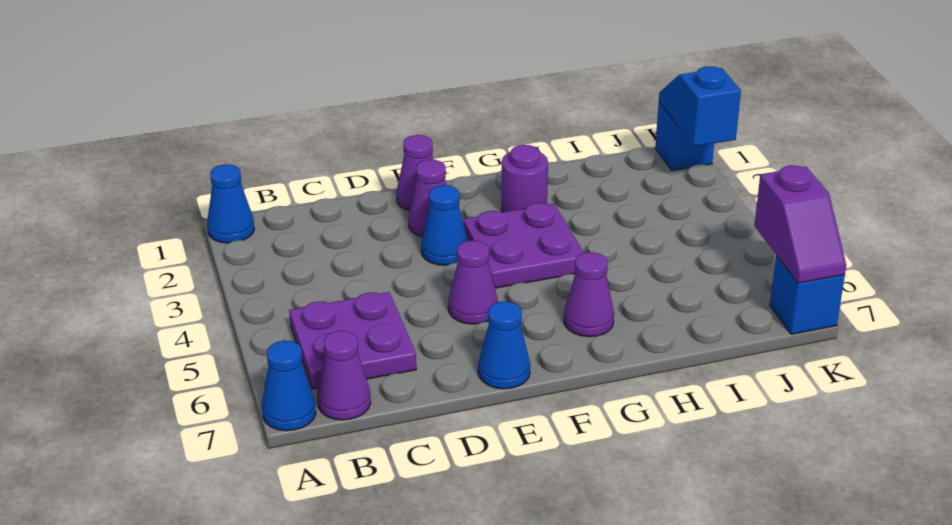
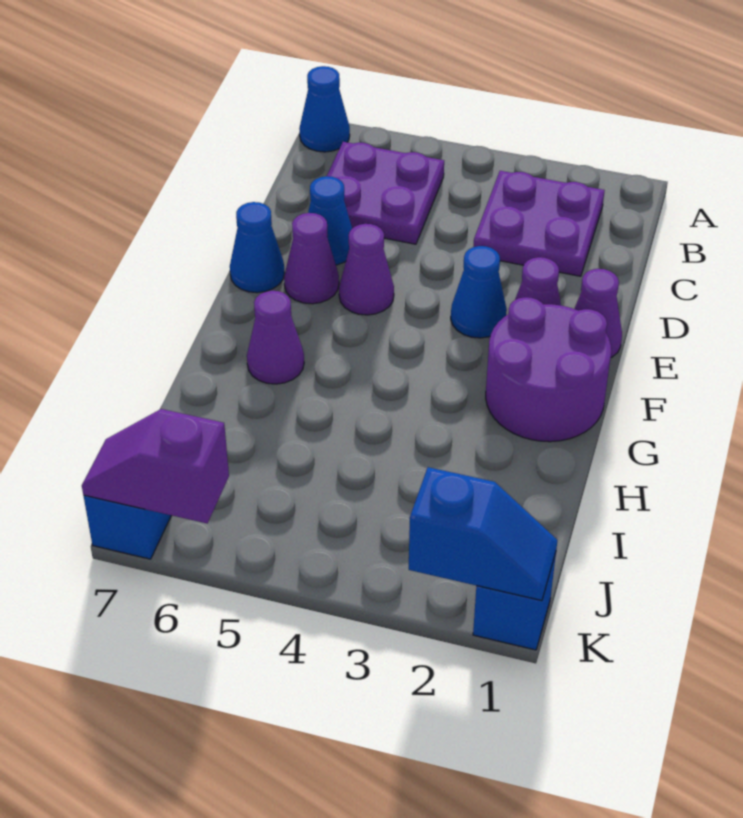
blue 1x1 cone [207,164,254,243] -> blue 1x1 cone moved to [308,176,352,265]
purple 1x1 cone [317,331,371,420] -> purple 1x1 cone moved to [284,213,339,304]
purple 2x2 plate [463,203,584,288] -> purple 2x2 plate moved to [473,171,605,276]
purple 1x1 round brick [501,145,548,212] -> purple 2x2 round brick [486,297,611,442]

